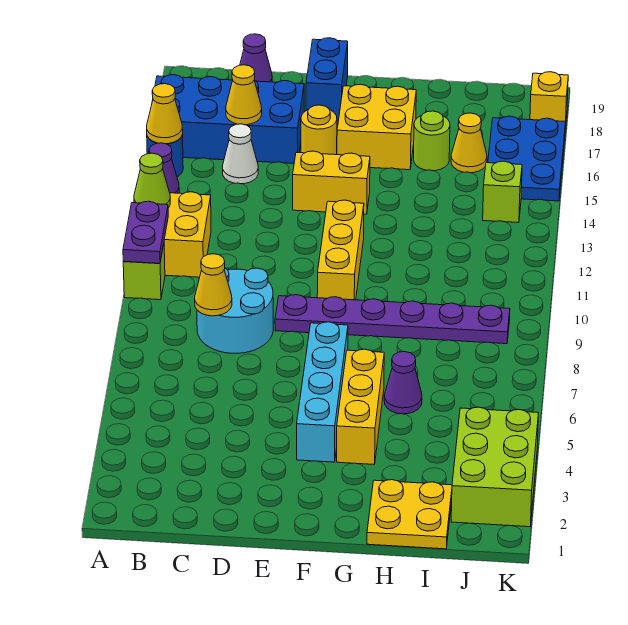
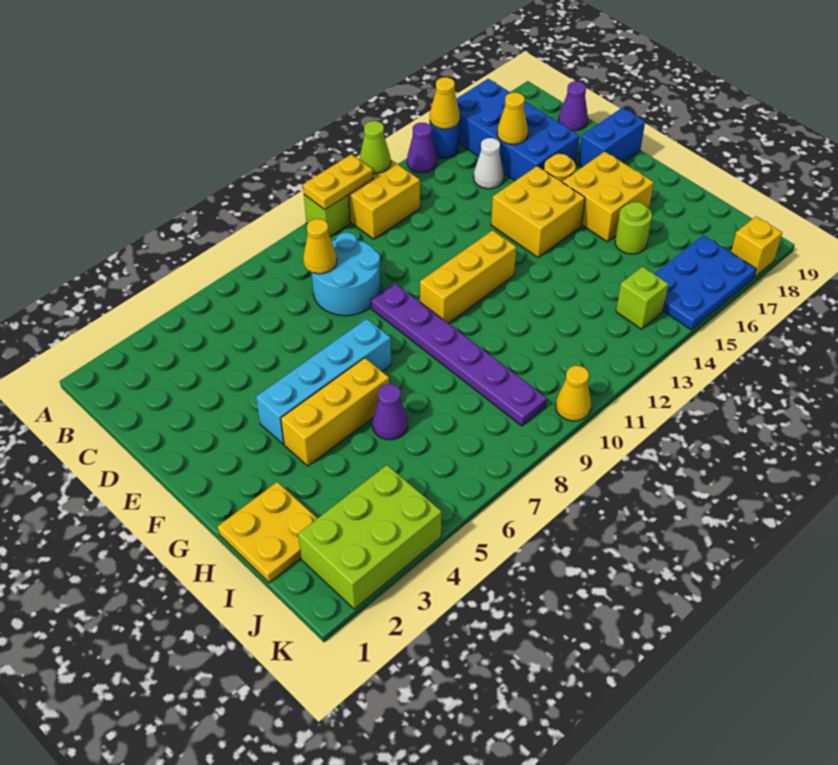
purple 1x2 plate [123,201,168,263] -> yellow 1x2 plate [303,154,373,210]
yellow 1x2 brick [293,151,370,214] -> yellow 2x2 brick [491,166,585,257]
yellow 1x1 cone [451,113,487,173] -> yellow 1x1 cone moved to [556,366,591,421]

